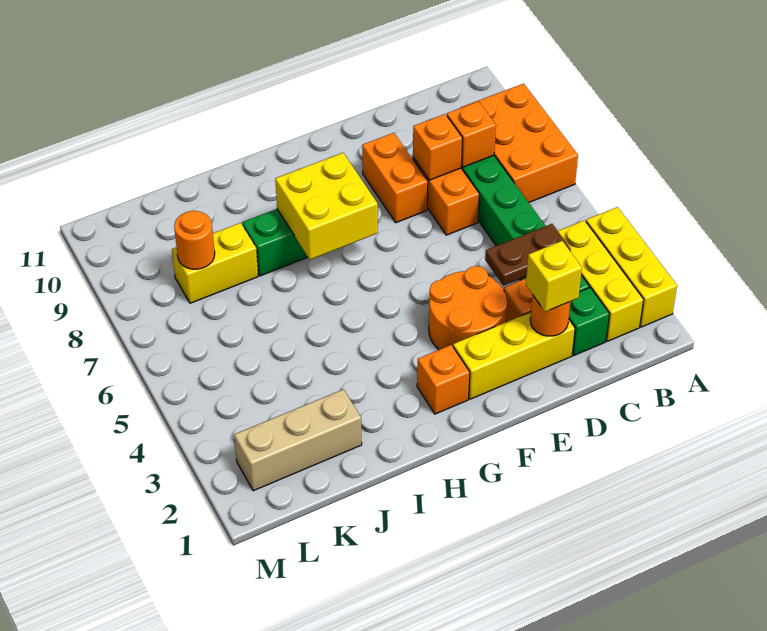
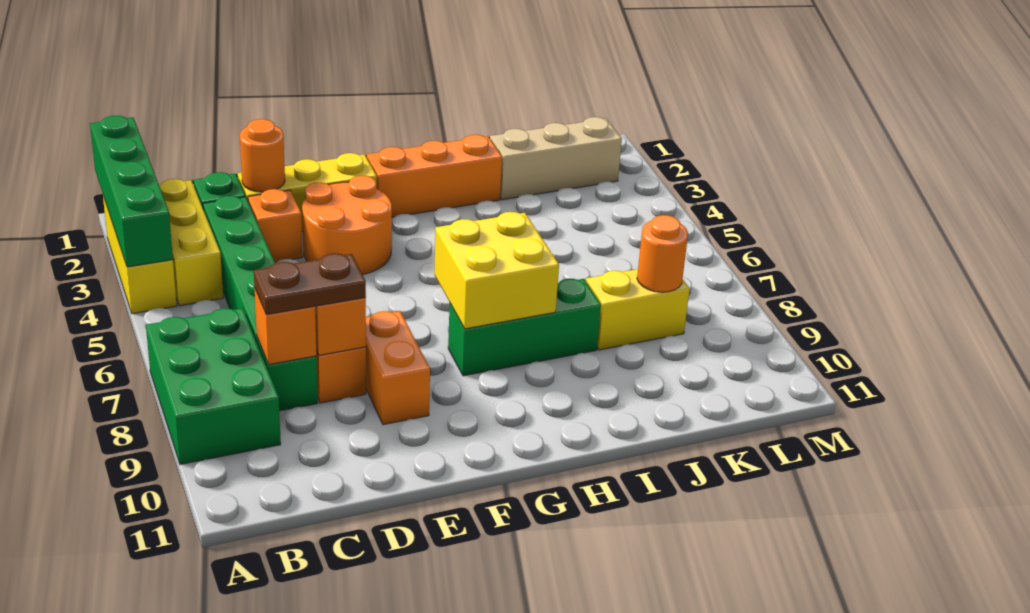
none -> green 1x4 brick [90,116,173,267]
orange 2x3 brick [461,83,578,202] -> green 2x3 brick [146,308,281,464]
brown 1x2 plate [485,224,571,286] -> brown 1x2 plate moved to [254,253,366,315]
yellow 1x1 brick [526,241,582,312] -> none
orange 1x1 brick [417,345,470,414] -> orange 1x3 brick [367,135,502,217]

